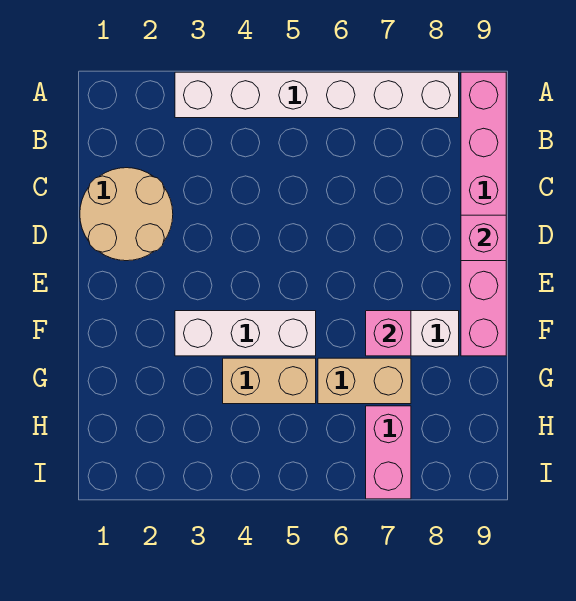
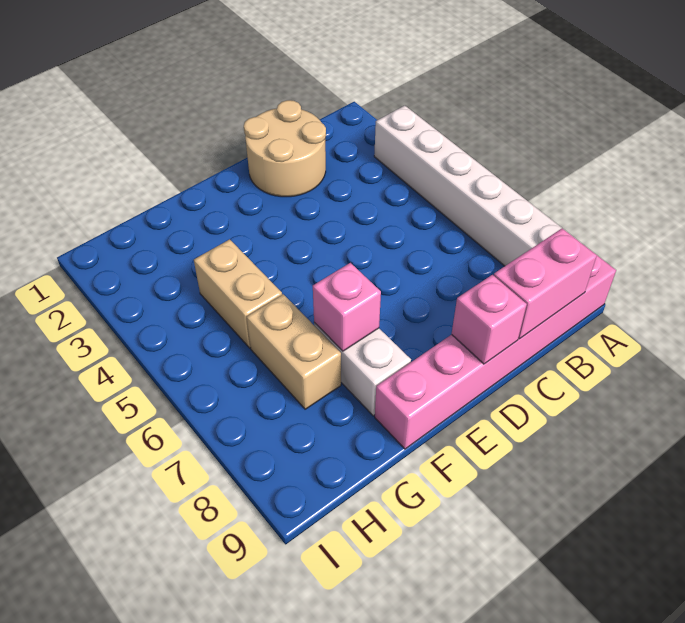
white 1x3 brick [175,311,316,356] -> none
pink 1x2 brick [366,406,411,499] -> pink 1x2 brick moved to [494,228,597,339]

